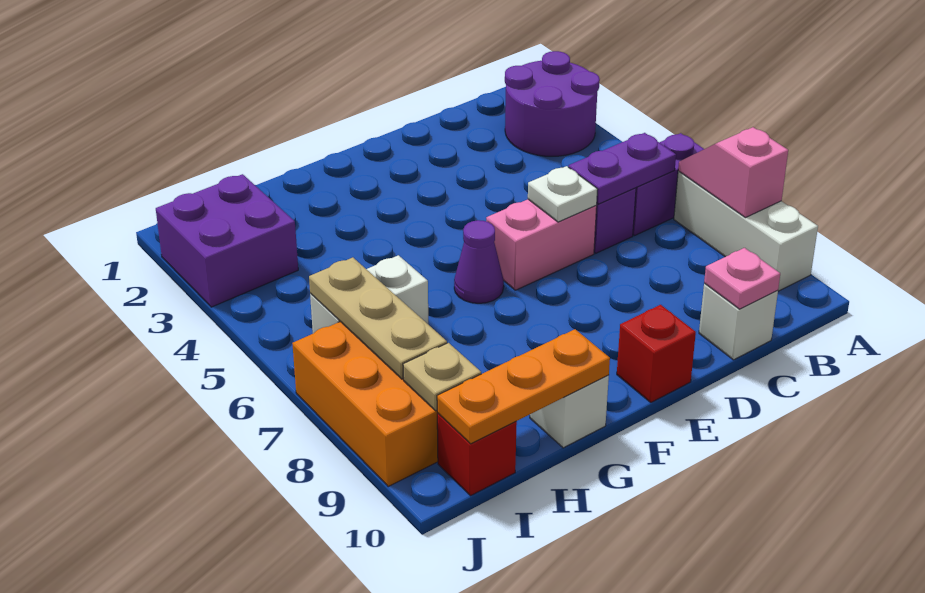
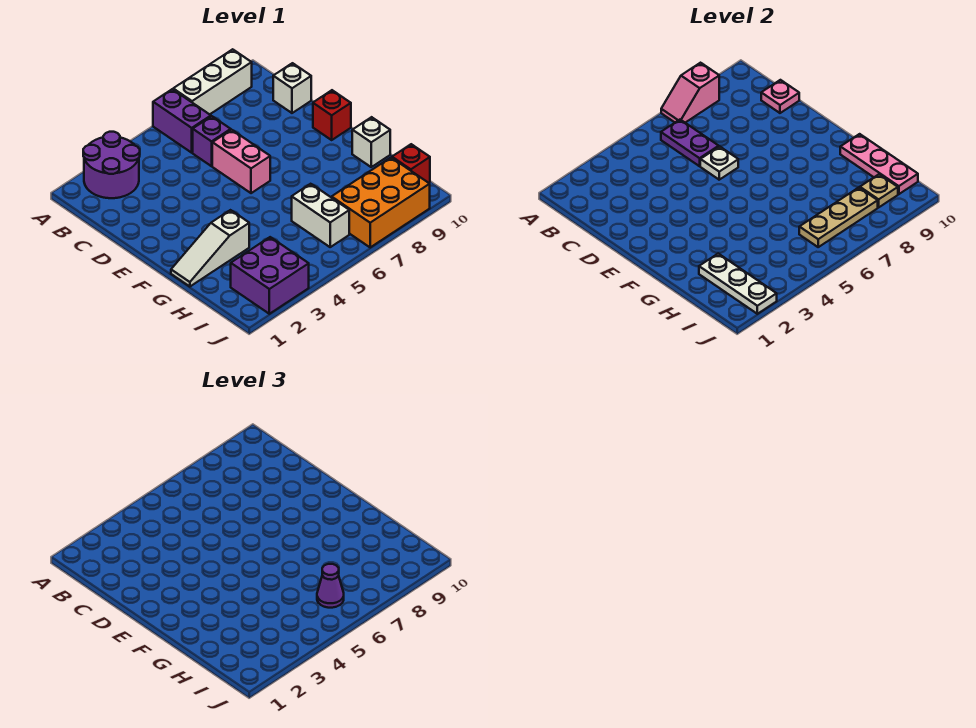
purple 1x1 cone [454,220,504,303] -> purple 1x1 cone moved to [317,564,344,608]
none -> white 1x3 slope [171,210,249,287]
orange 1x3 plate [437,329,610,444] -> pink 1x3 plate [840,134,918,194]
none -> white 1x3 plate [699,254,777,314]

